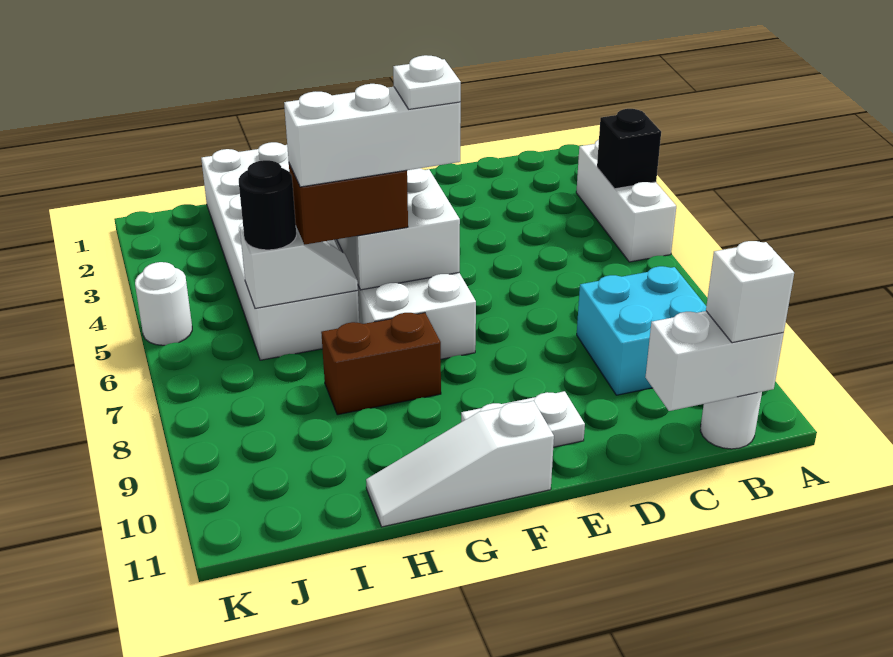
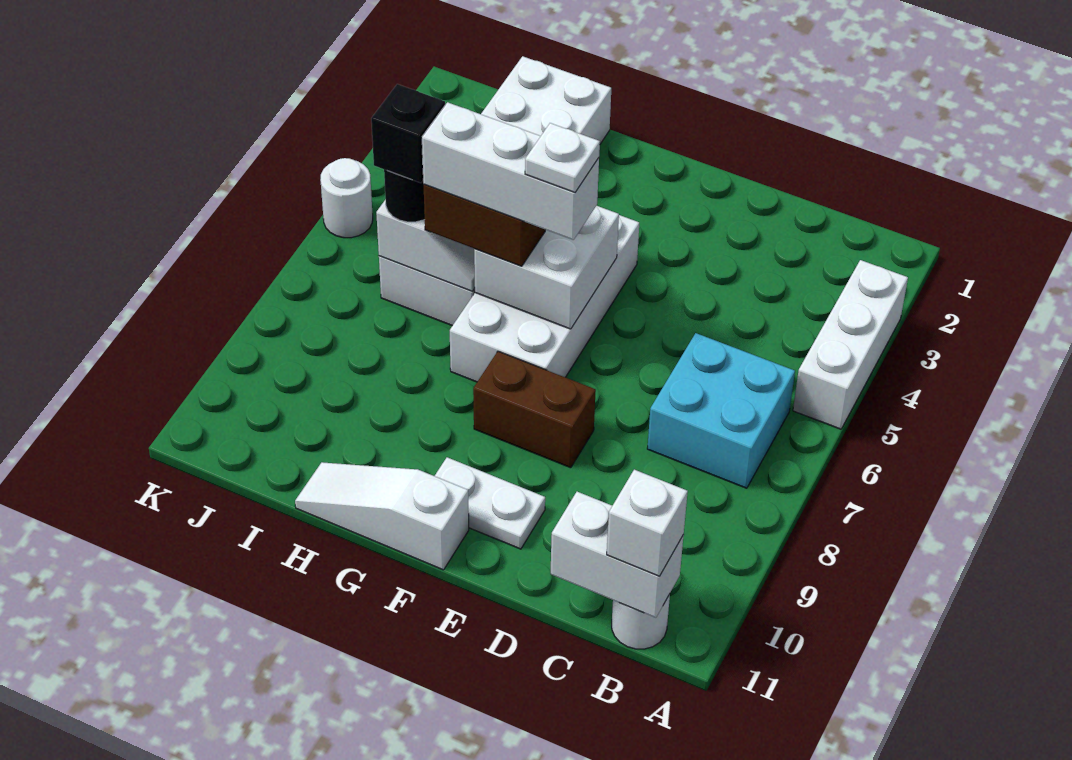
black 1x1 brick [597,109,661,189] -> black 1x1 brick moved to [371,84,445,183]
cyan 2x2 brick [577,266,706,395] -> cyan 2x2 brick moved to [647,333,795,488]
brown 1x2 brick [321,313,441,415] -> brown 1x2 brick moved to [473,351,596,468]

